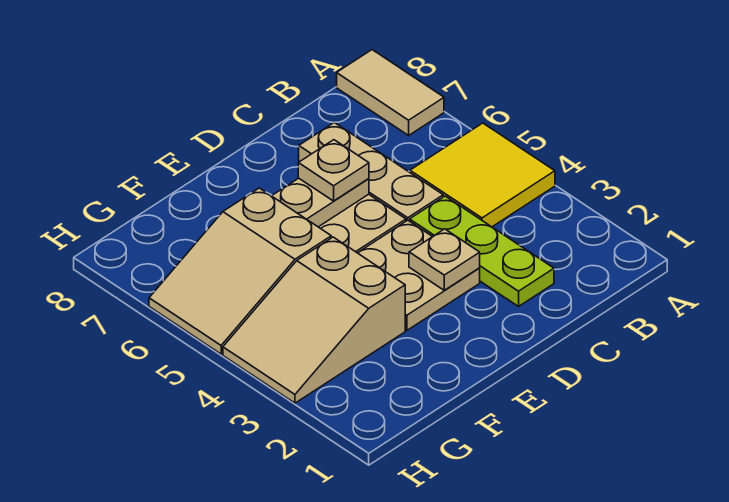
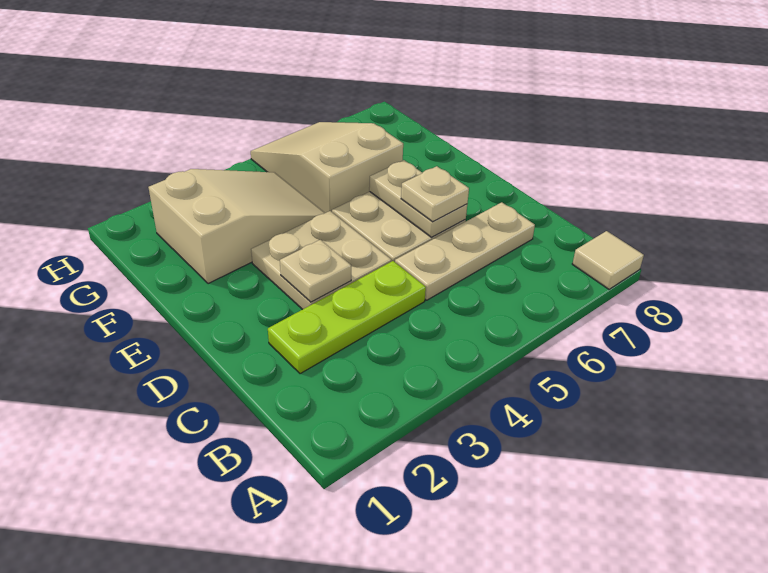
yellow 2x2 tile [410,123,555,227] -> none
tan 1x2 tile [337,50,444,135] -> tan 1x1 tile [572,231,644,289]
tan 2x3 slope [223,237,405,403] -> tan 2x3 slope turned to [148,169,324,284]

